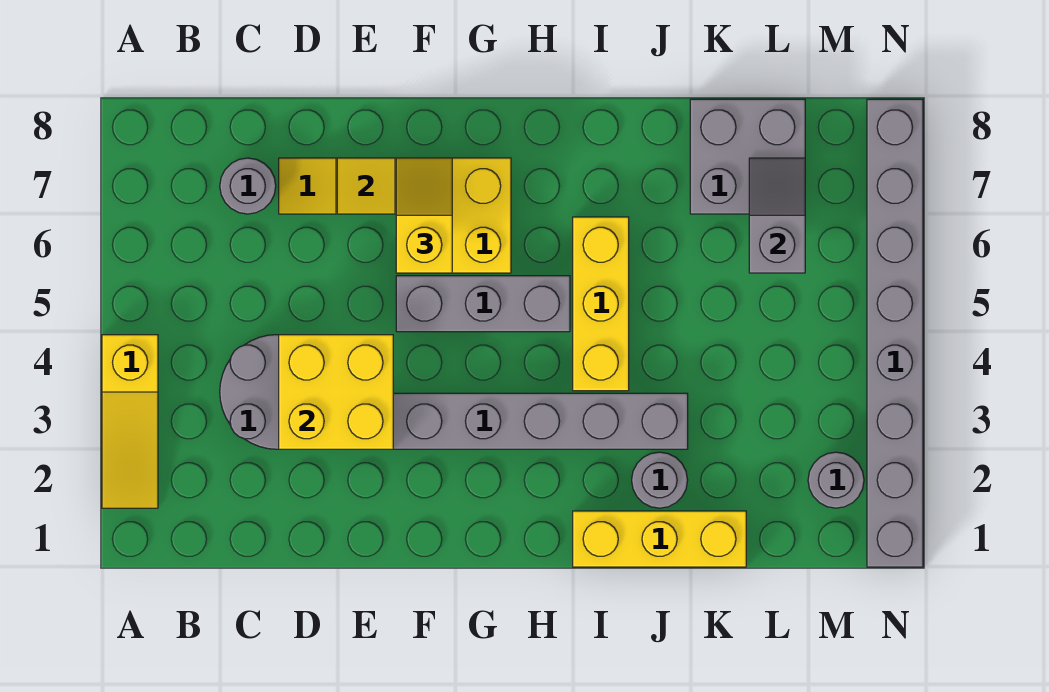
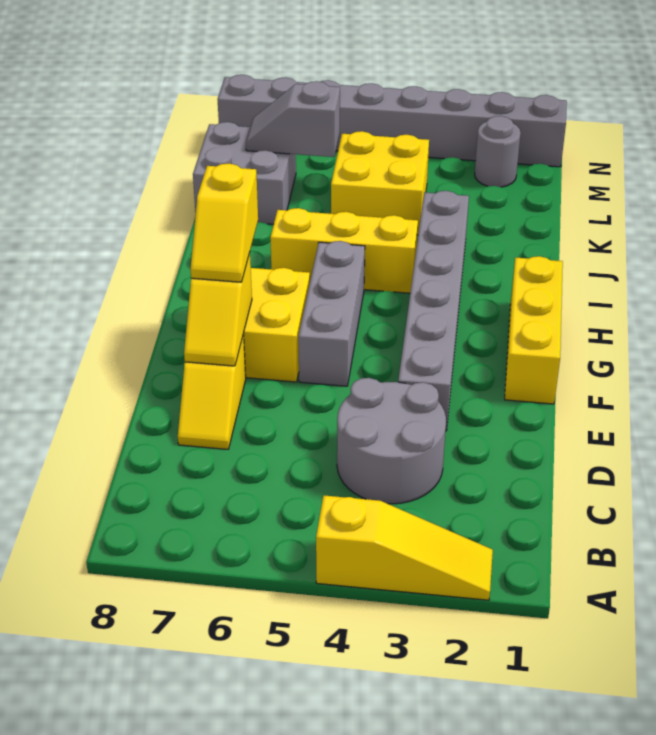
grey 1x1 round brick [220,158,276,214] -> none
yellow 2x2 brick [279,335,393,449] -> yellow 2x2 brick moved to [331,131,429,235]
yellow 1x2 slope [396,158,452,273] -> yellow 1x2 slope turned to [190,163,258,282]
yellow 1x3 brick [573,511,746,567] -> yellow 1x3 brick moved to [505,256,563,404]
grey 1x1 round brick [632,452,688,508] -> none

